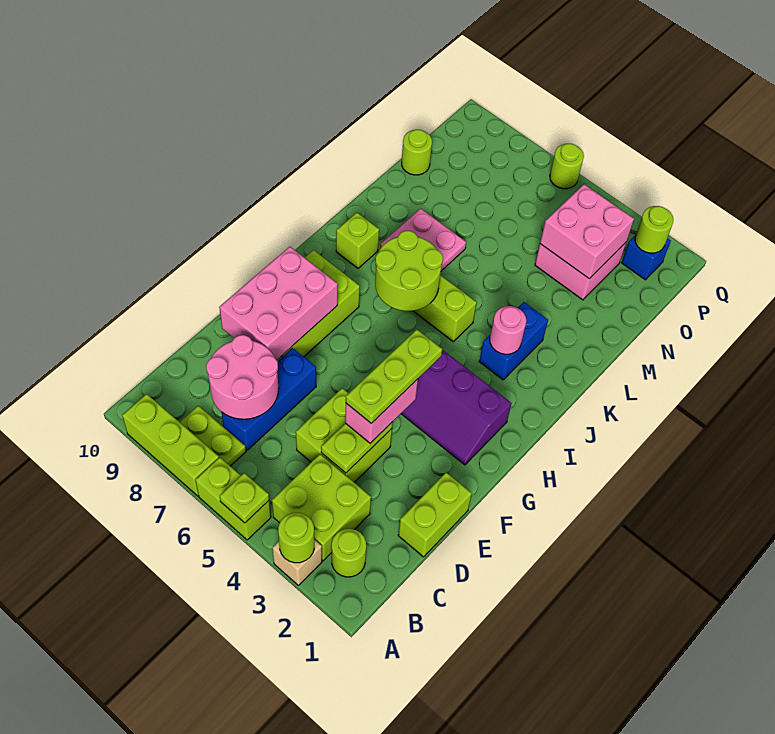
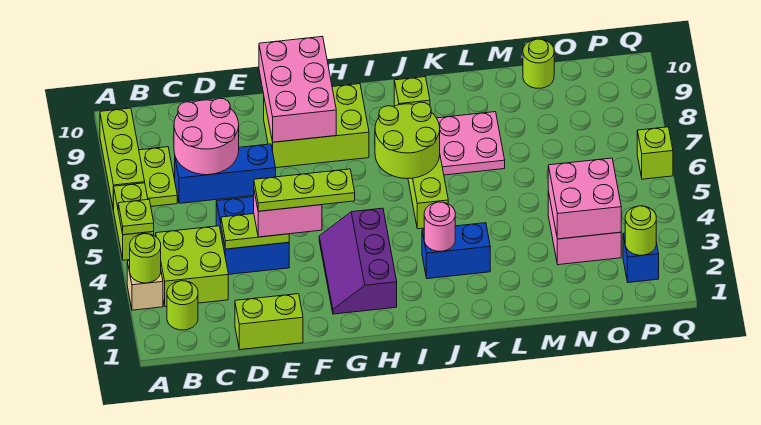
lime 2x2 brick [296,388,392,482] -> blue 2x2 brick [216,197,289,275]
pink 2x3 brick [219,247,338,360] -> pink 2x3 brick turned to [259,36,336,142]
lime 1x1 round brick [550,144,584,189] -> lime 1x1 brick [637,127,673,179]

